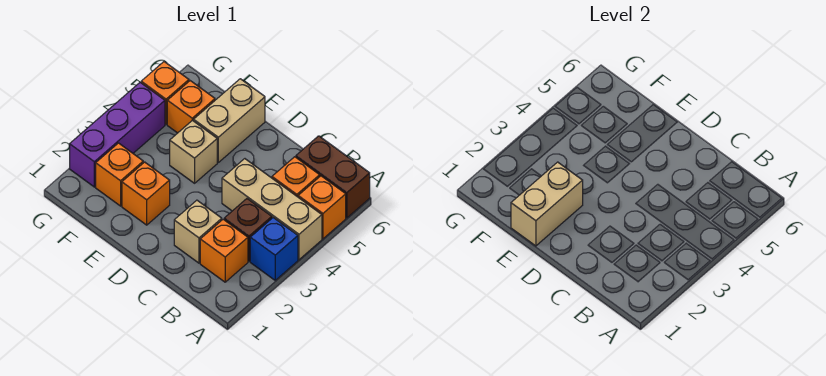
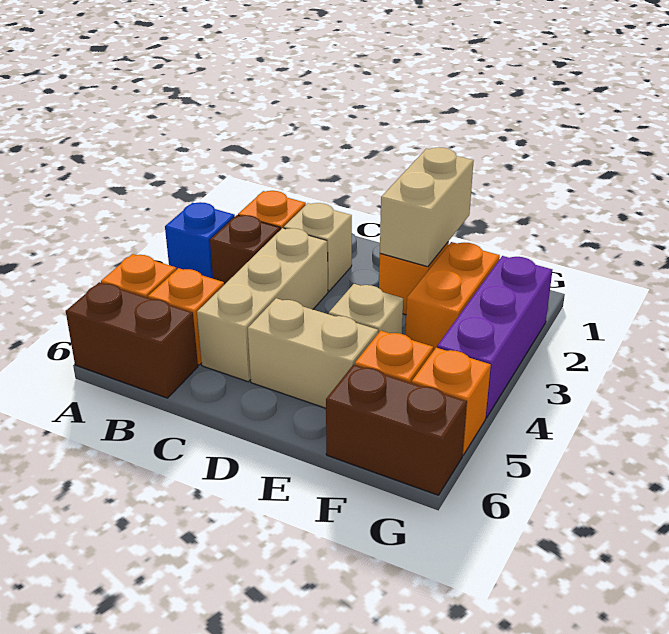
tan 1x3 brick [222,159,322,260] -> tan 1x3 brick turned to [197,228,328,382]
tan 1x2 brick [194,79,265,162] -> tan 1x2 brick turned to [248,298,378,408]
orange 1x1 brick [96,143,143,206] -> orange 1x2 brick [405,242,500,351]
none -> brown 1x2 brick [326,365,467,495]

